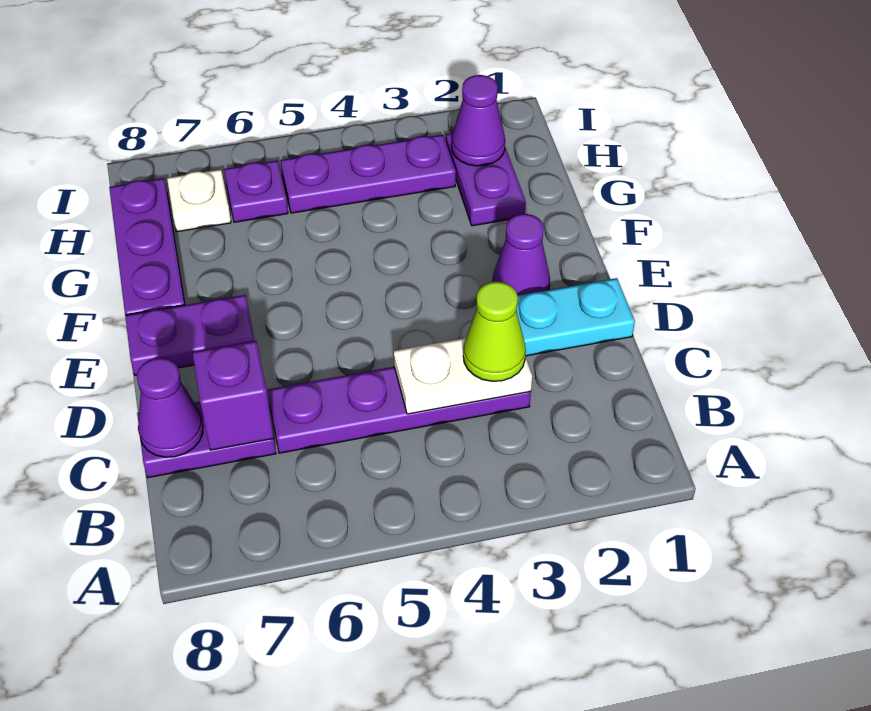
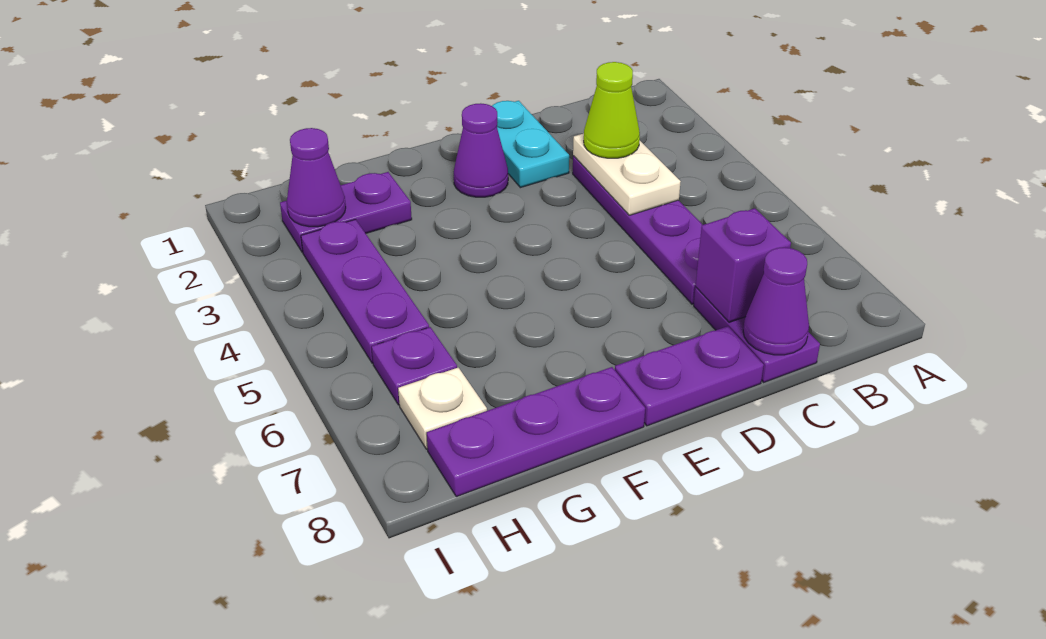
purple 1x2 plate [125,295,254,375] -> purple 1x2 plate turned to [615,326,764,426]

